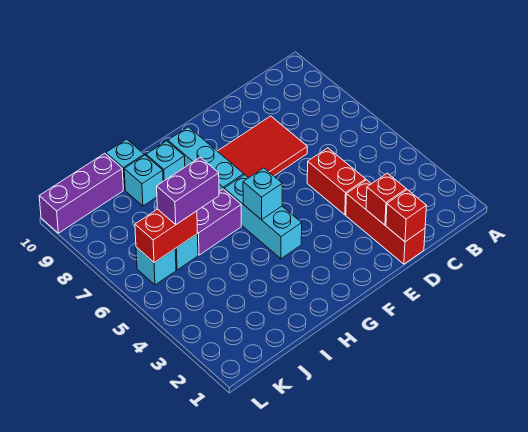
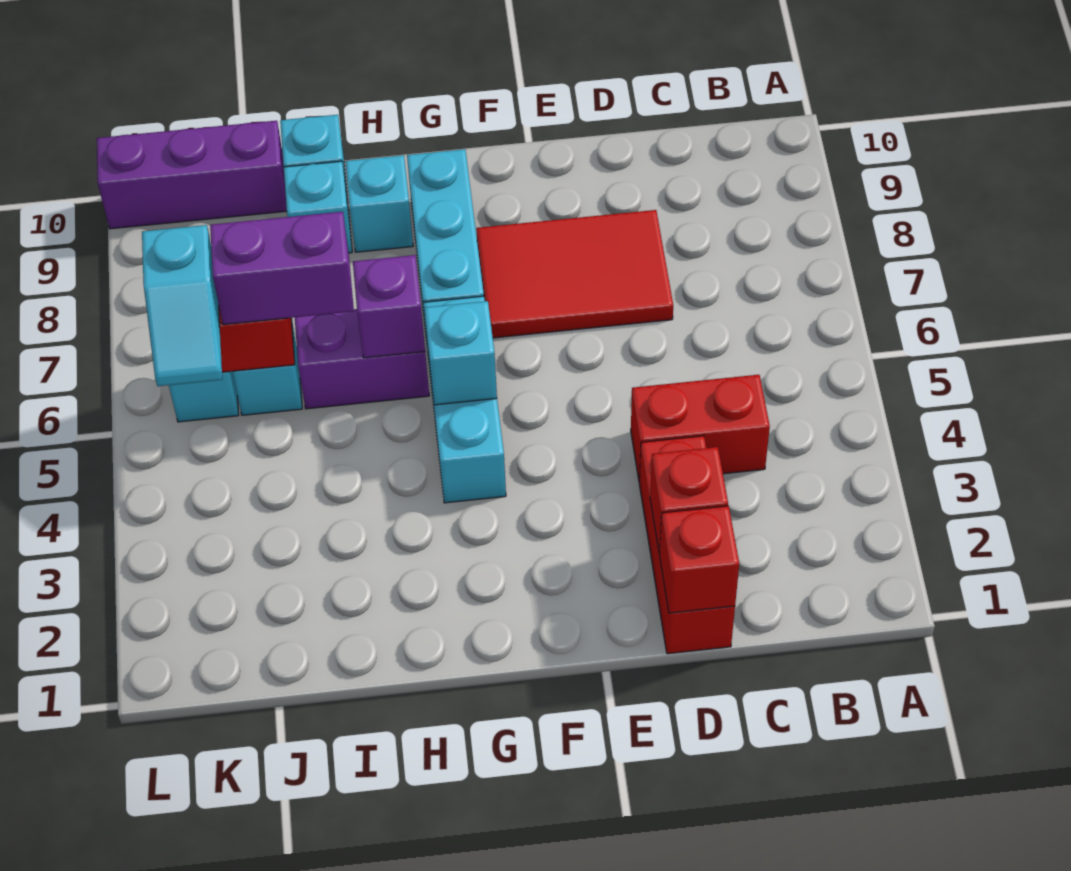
red 1x2 brick [307,148,366,215] -> red 1x2 brick turned to [631,375,770,483]
none -> purple 1x1 brick [353,255,425,358]
none -> cyan 1x2 slope [142,225,222,386]

